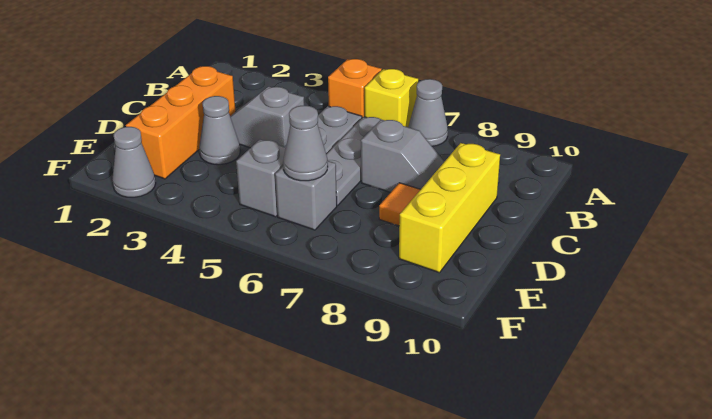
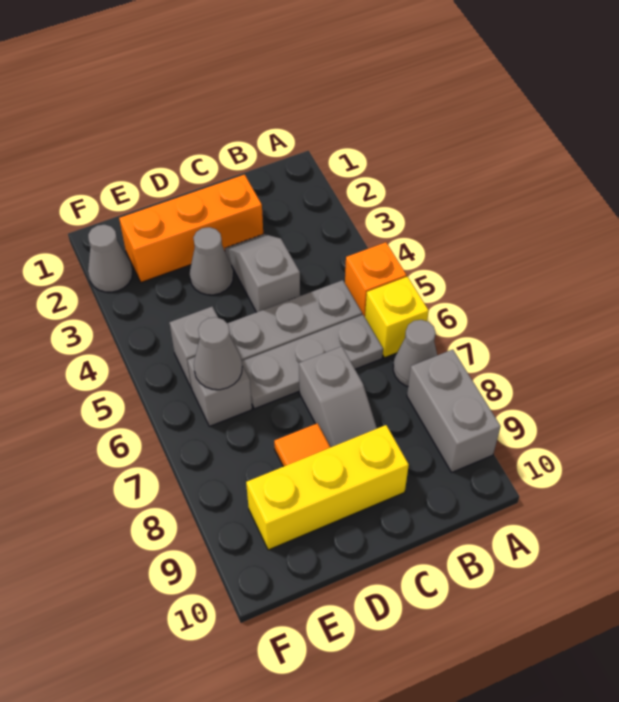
none -> grey 1x2 brick [407,349,501,472]

